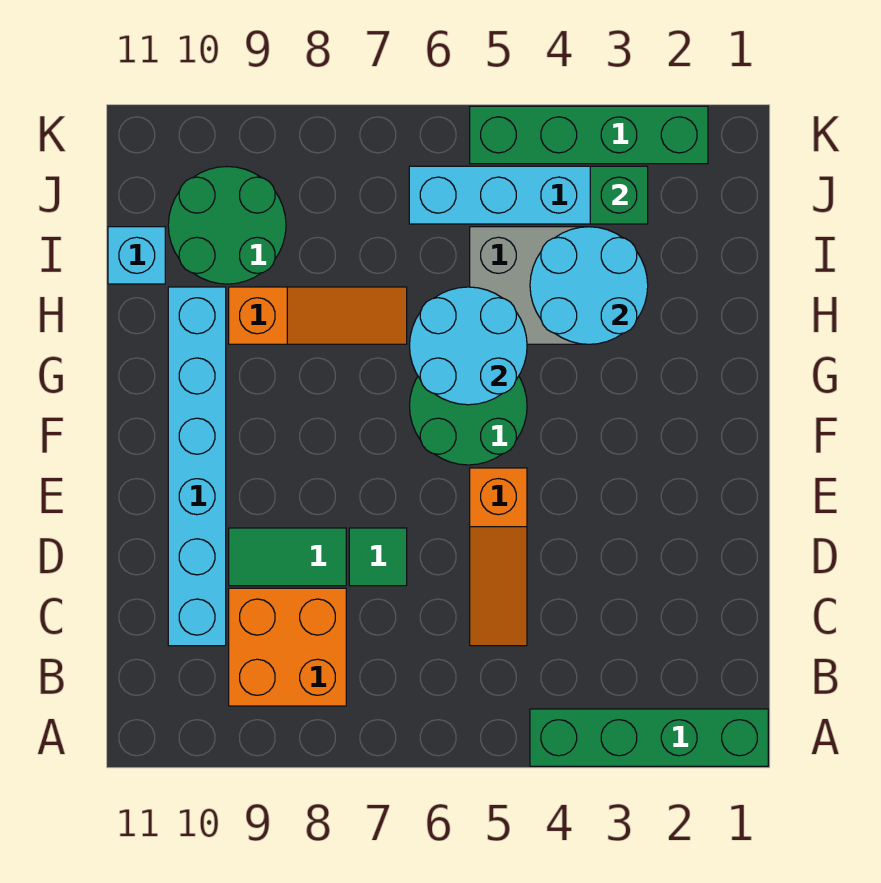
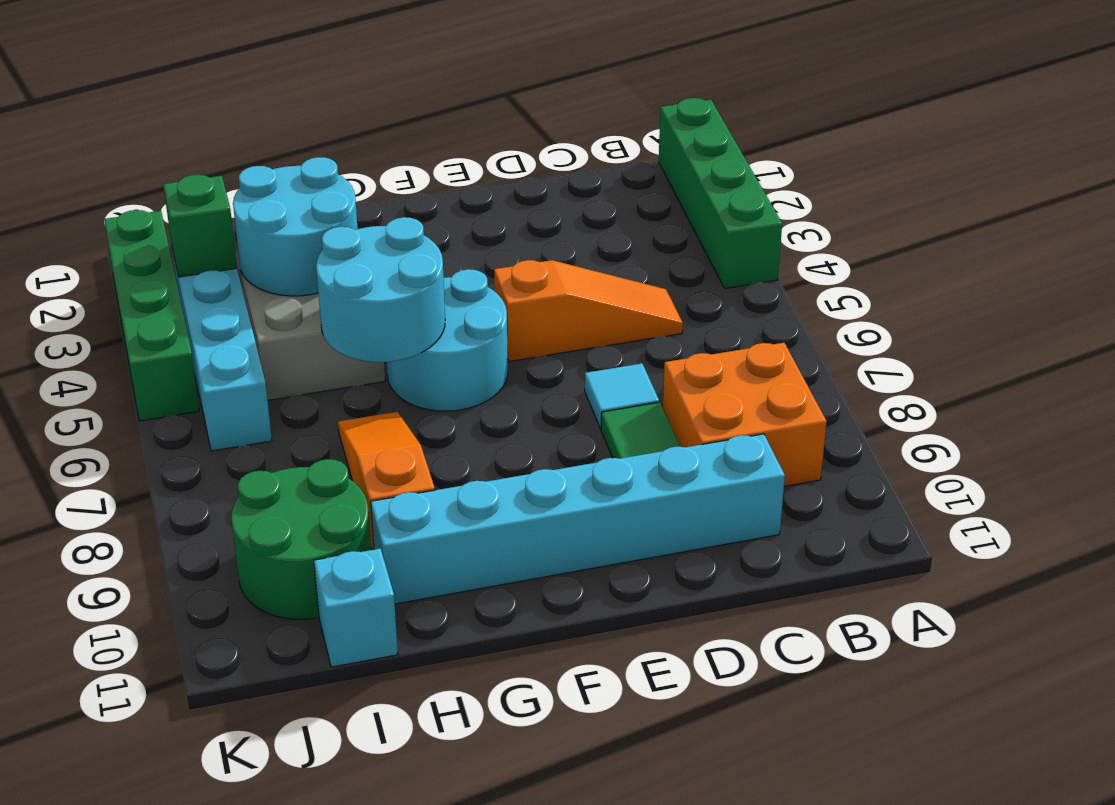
green 1x1 tile [349,528,407,586] -> cyan 1x1 tile [585,364,659,429]
green 2x2 round brick [410,376,527,465] -> cyan 2x2 round brick [387,269,508,411]

